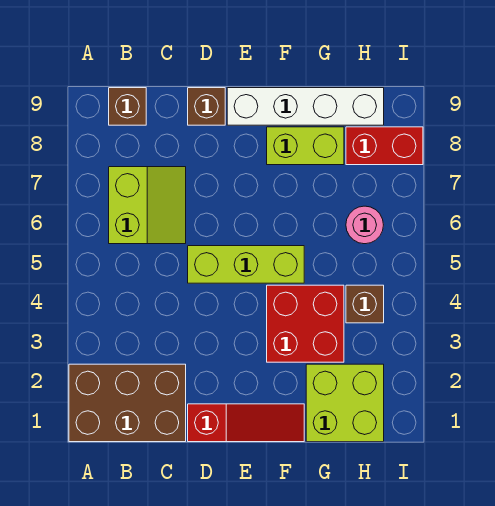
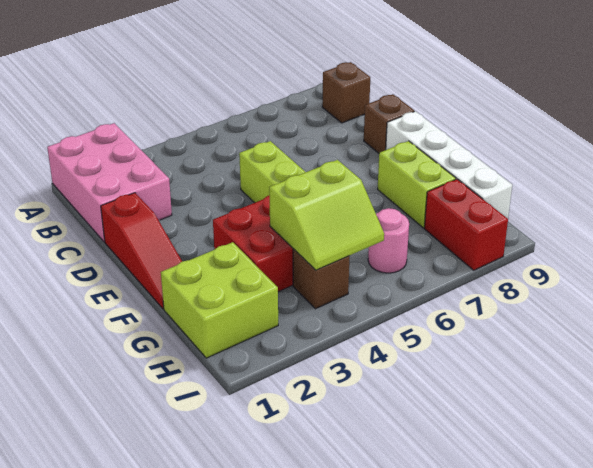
brown 2x3 brick [69,364,186,442] -> pink 2x3 brick [47,123,172,242]
lime 2x2 slope [109,167,186,244] -> lime 2x2 slope moved to [269,160,384,270]

